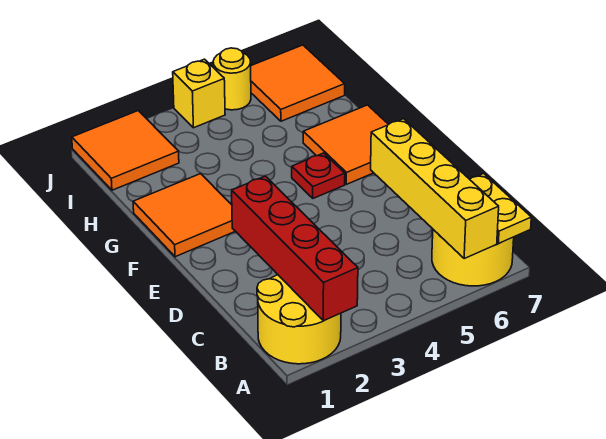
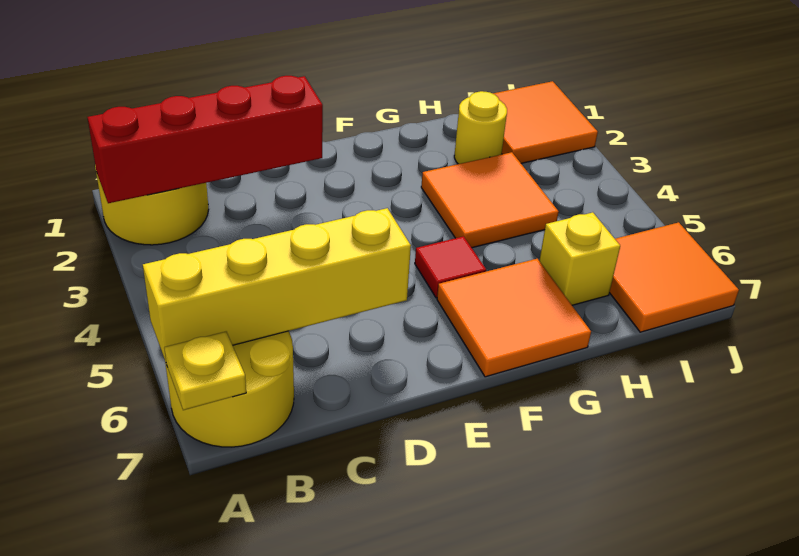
yellow 1x2 plate [470,174,531,243] -> yellow 1x1 plate [164,332,246,410]
orange 2x2 tile [133,174,235,257] -> orange 2x2 tile moved to [421,152,559,248]
red 1x1 plate [292,153,345,198] -> red 1x1 tile [415,236,486,298]
yellow 1x1 brick [173,59,225,128] -> yellow 1x1 brick moved to [539,212,620,305]
yellow 1x1 round brick [213,48,251,110] -> yellow 1x1 round brick moved to [454,91,507,164]

